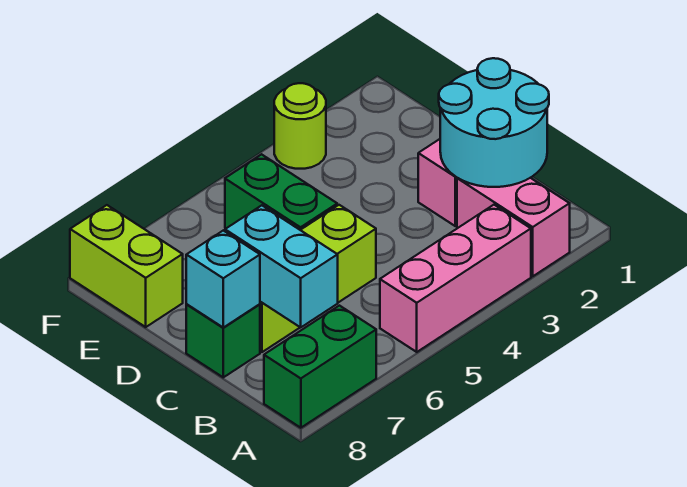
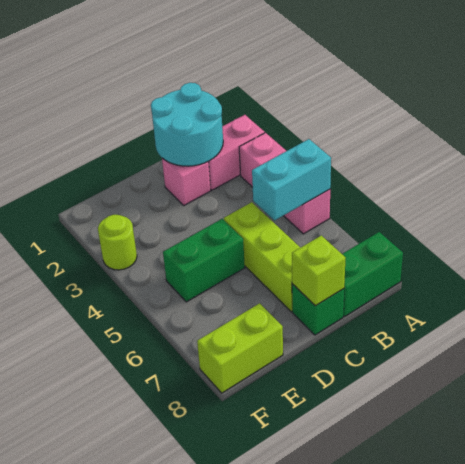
green 1x2 brick [264,306,376,428] -> green 1x2 brick turned to [342,232,403,316]
cyan 1x2 brick [225,205,338,328] -> cyan 1x2 brick moved to [252,139,331,221]
cyan 1x1 brick [186,231,260,327] -> lime 1x1 brick [292,235,345,306]

